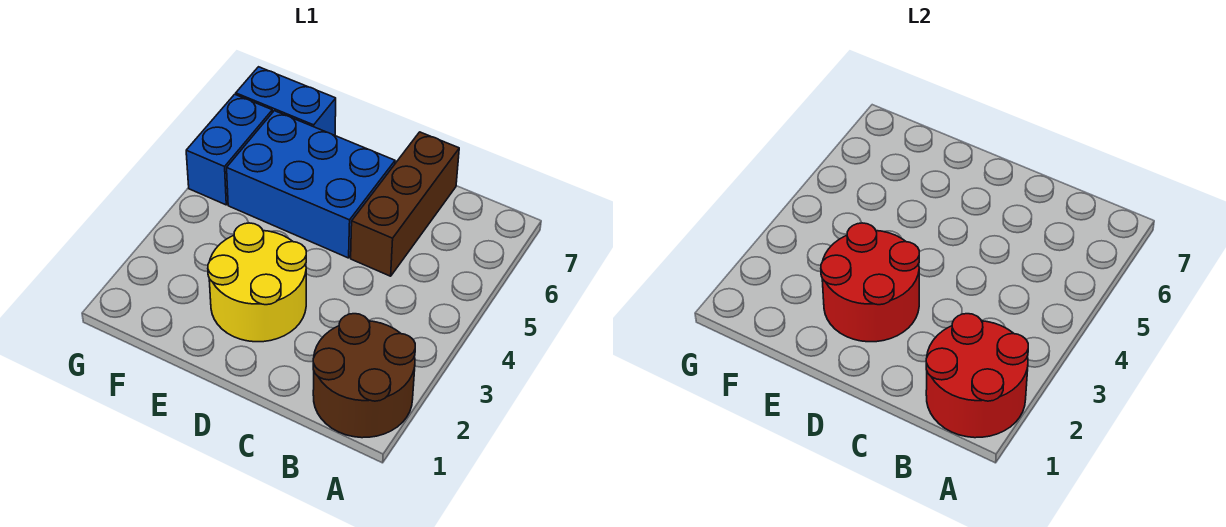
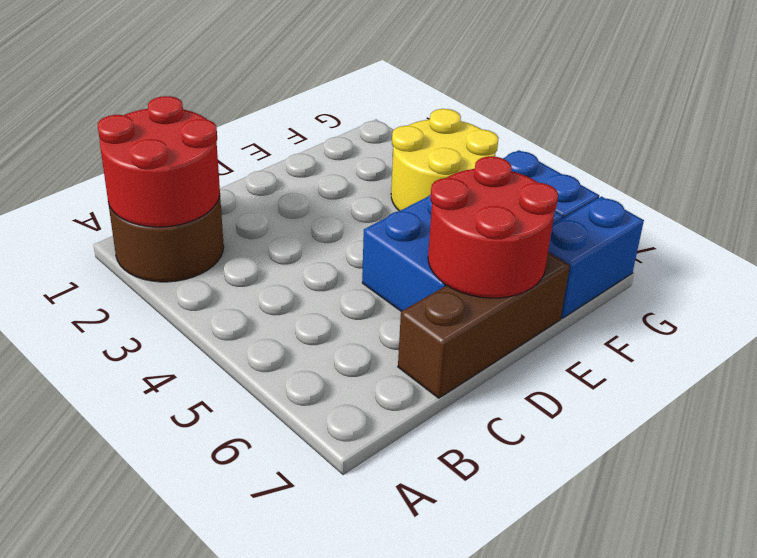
brown 1x3 brick [351,132,459,276] -> brown 1x3 brick turned to [398,252,570,398]
yellow 2x2 round brick [208,223,306,342] -> yellow 2x2 round brick moved to [391,109,499,211]
red 2x2 round brick [821,223,919,342] -> red 2x2 round brick moved to [428,156,558,298]

